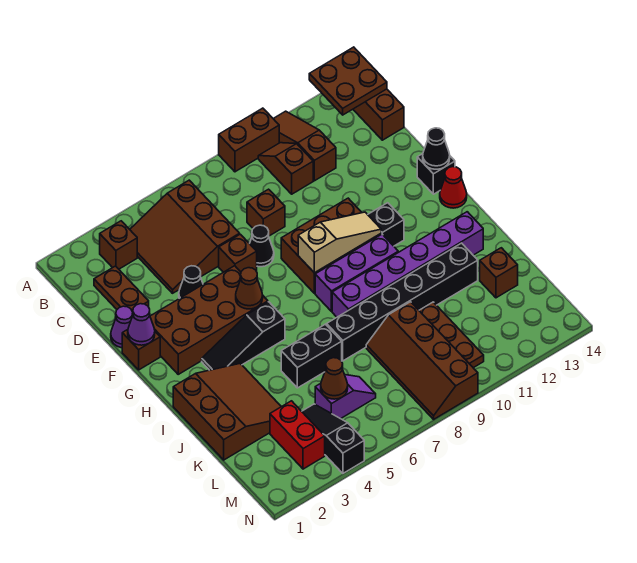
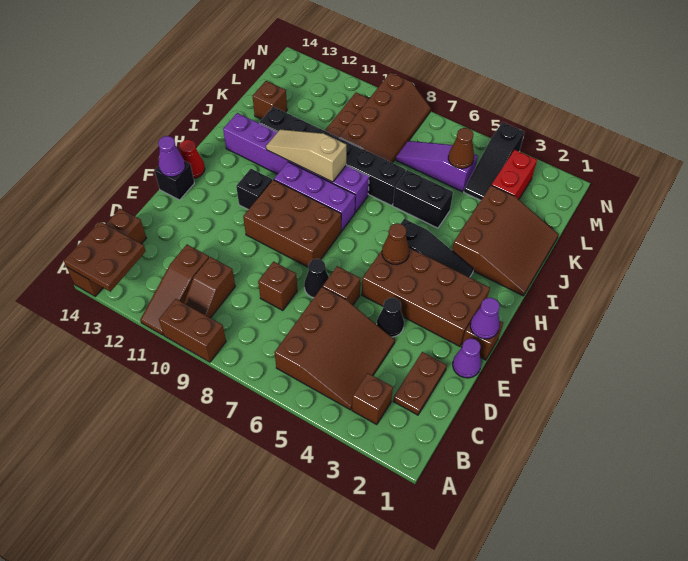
black 1x1 cone [423,128,450,169] -> purple 1x1 cone [158,136,185,177]
tan 1x3 slope [298,212,381,273] -> tan 1x3 slope moved to [266,129,346,182]
brown 3x3 slope [173,363,281,460] -> brown 3x3 slope turned to [452,185,559,296]
purple 1x2 slope [315,375,376,419] -> purple 1x3 slope [396,141,478,192]

